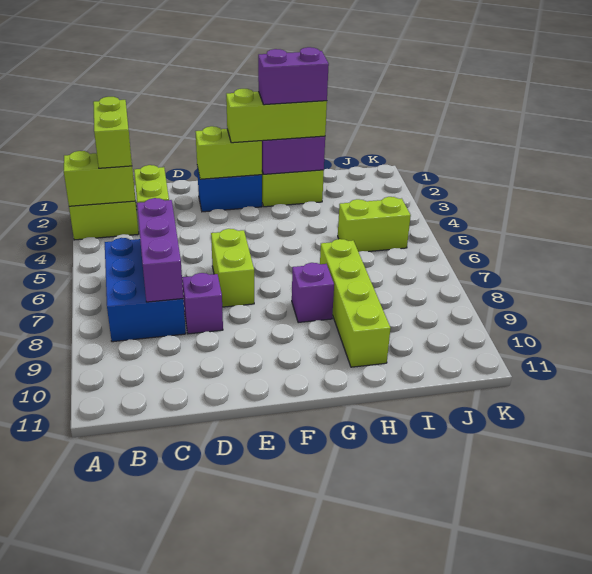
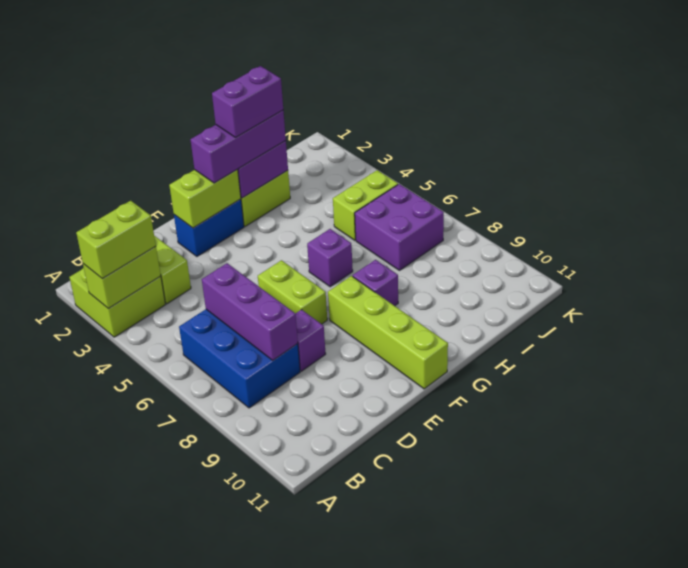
lime 1x2 brick [93,97,132,168] -> lime 1x2 brick turned to [76,201,156,279]
lime 1x3 brick [226,89,327,143] -> purple 1x3 brick [190,110,286,183]
none -> purple 1x1 brick [307,229,353,287]
lime 1x4 brick [320,239,391,367] -> lime 1x4 brick moved to [328,276,448,389]
none -> purple 2x2 brick [355,184,444,270]

